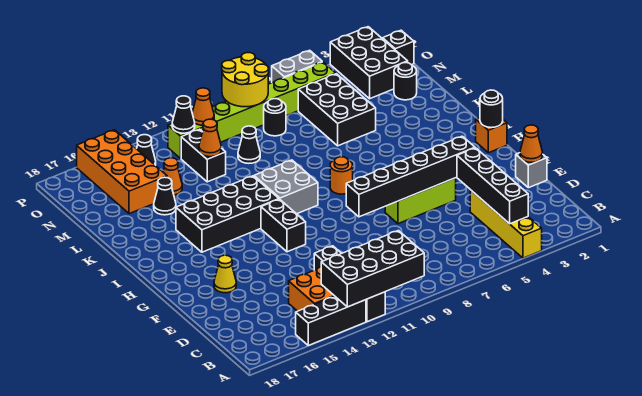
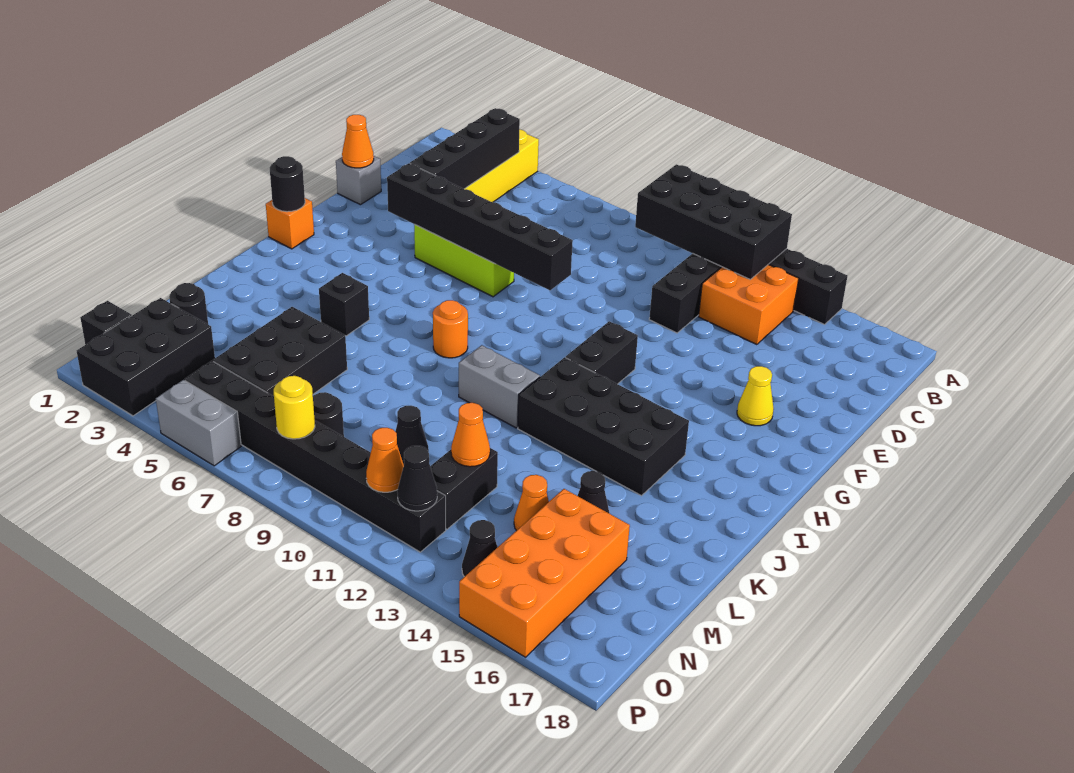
grey 2x2 brick [254,160,318,214] -> grey 1x2 brick [459,345,540,428]
none -> black 1x1 brick [319,273,369,336]
lime 1x8 brick [168,62,336,158] -> black 1x8 brick [185,361,446,552]
yellow 2x2 round brick [222,53,269,107] -> yellow 1x1 round brick [274,376,315,439]

